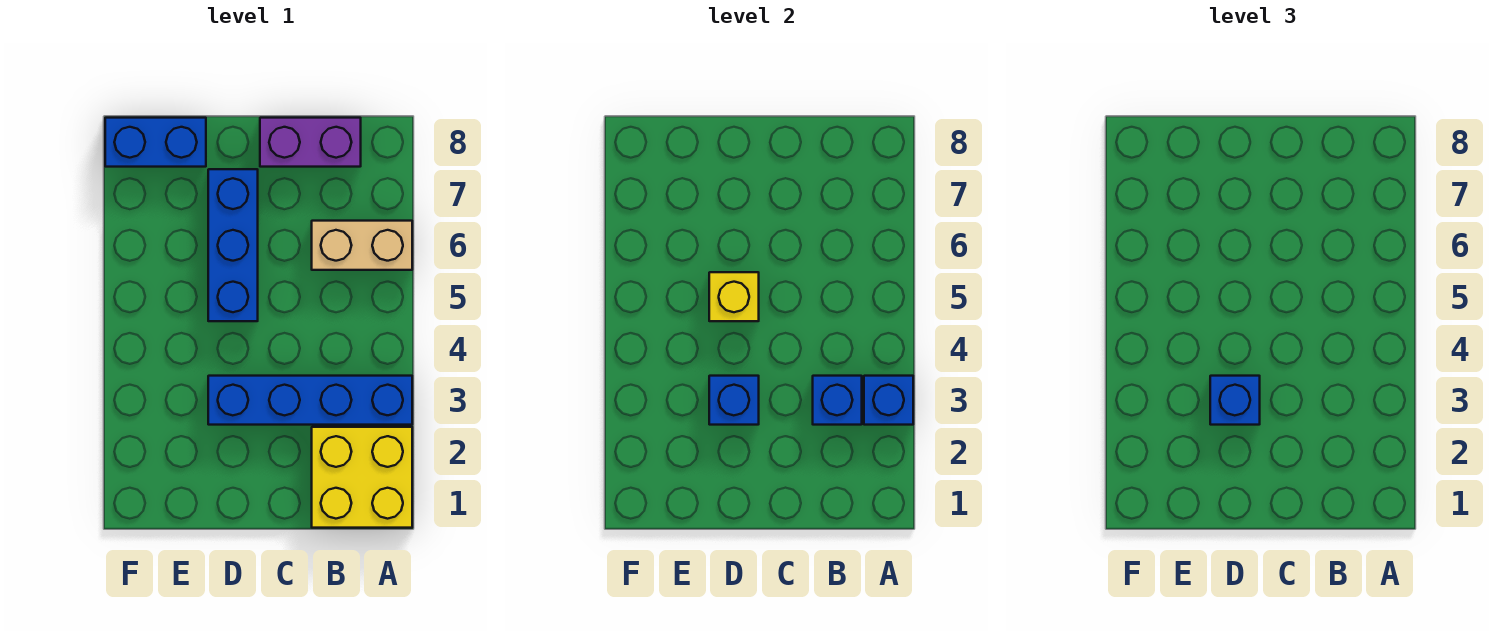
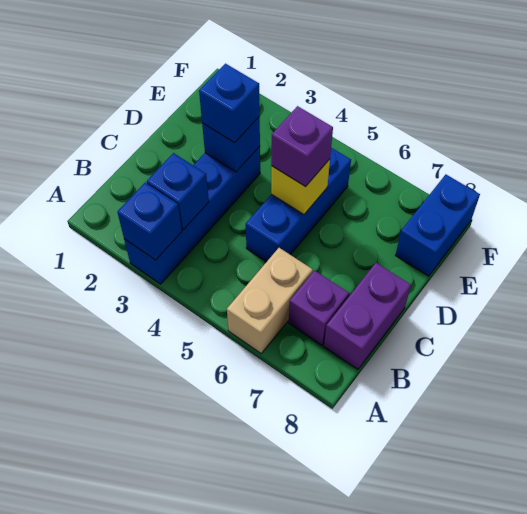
yellow 2x2 brick [312,427,412,528] -> none
none -> purple 1x1 brick [289,271,349,345]
blue 1x3 brick [208,169,258,321] -> blue 1x3 brick turned to [246,148,351,262]
none -> purple 1x1 brick [271,106,333,187]

